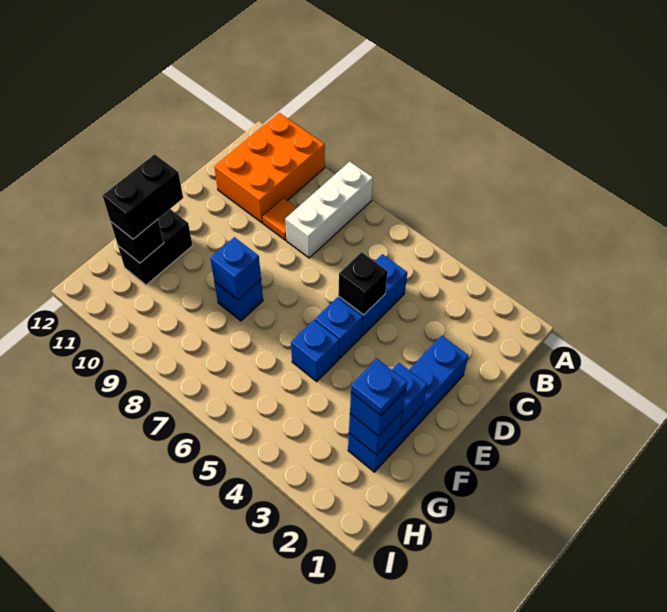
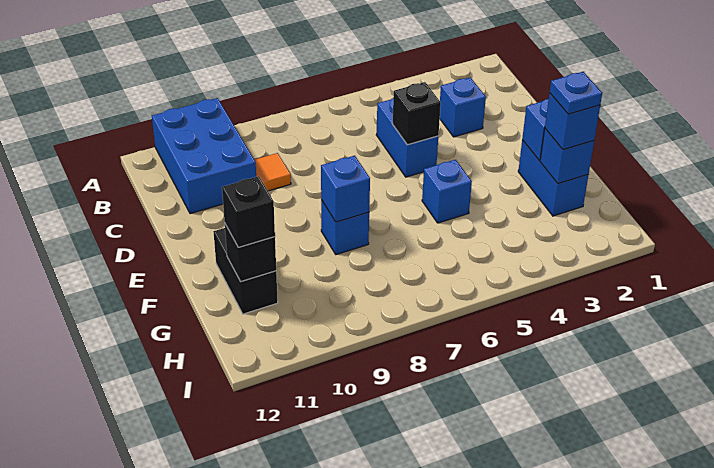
white 1x3 brick [285,162,373,258] -> none
orange 2x3 brick [214,113,325,223] -> blue 2x3 brick [152,98,256,214]
blue 1x4 brick [348,336,469,472] -> blue 1x2 brick [518,140,588,216]
blue 1x1 brick [315,297,363,358] -> blue 1x1 brick moved to [440,77,486,137]
black 1x2 brick [103,154,183,239] -> black 1x1 brick [222,176,275,247]

